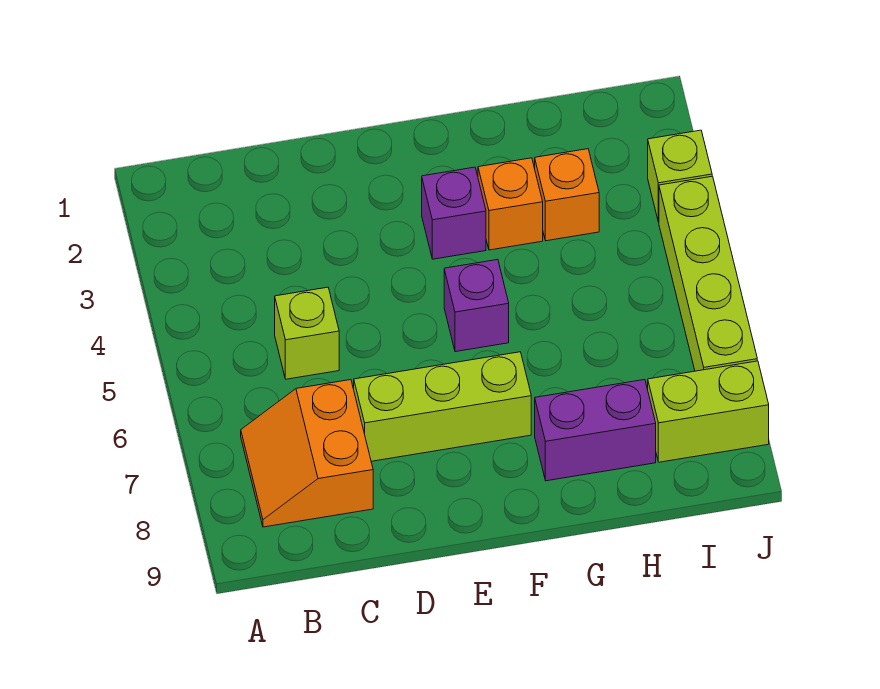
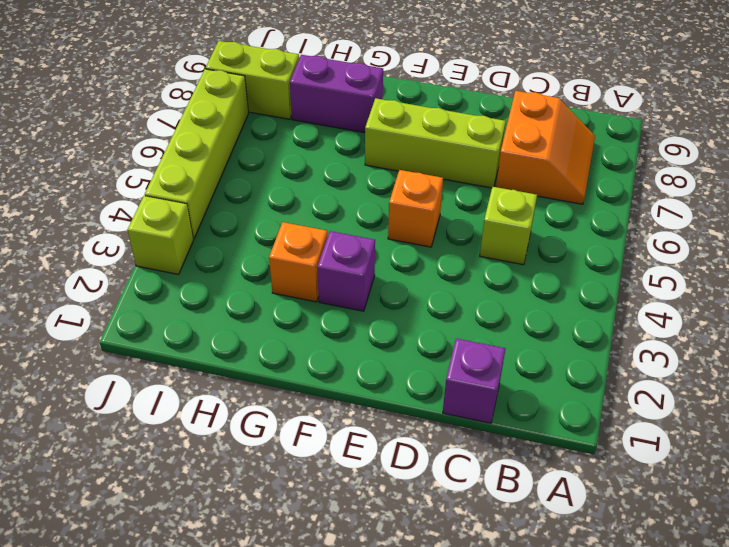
purple 1x1 brick [444,260,509,352] -> purple 1x1 brick moved to [443,338,505,423]
orange 1x1 brick [535,149,599,241] -> orange 1x1 brick moved to [388,170,443,247]

